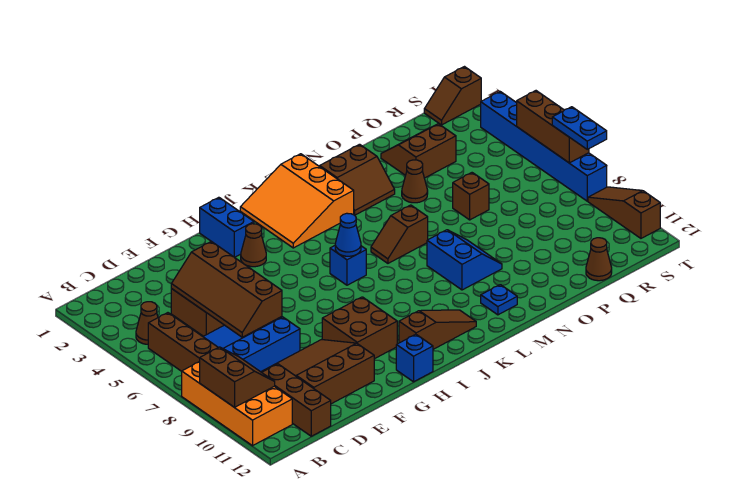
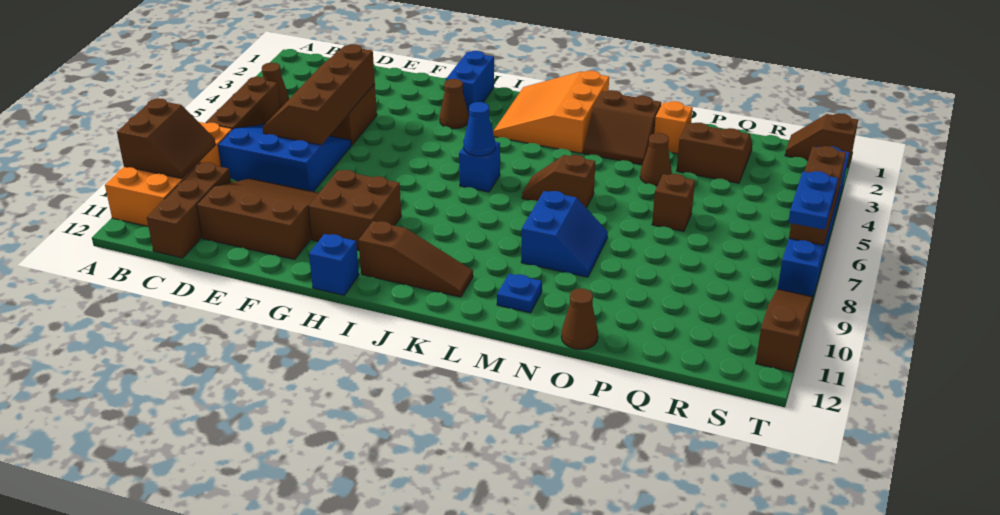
none -> orange 1x1 brick [654,101,693,154]
brown 1x1 cone [586,238,612,281] -> brown 1x1 cone moved to [561,289,598,349]

